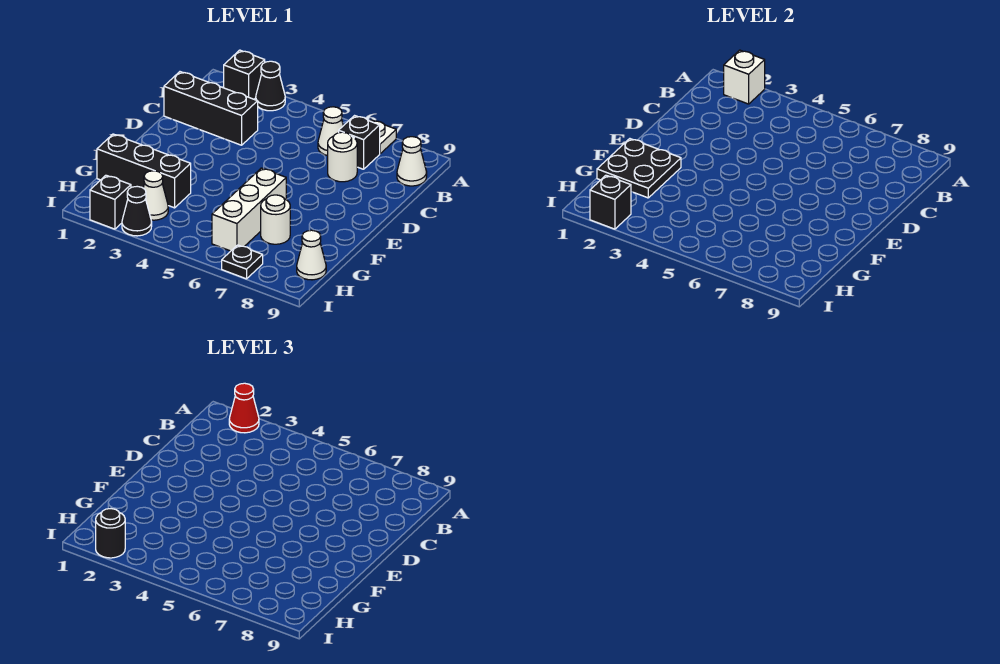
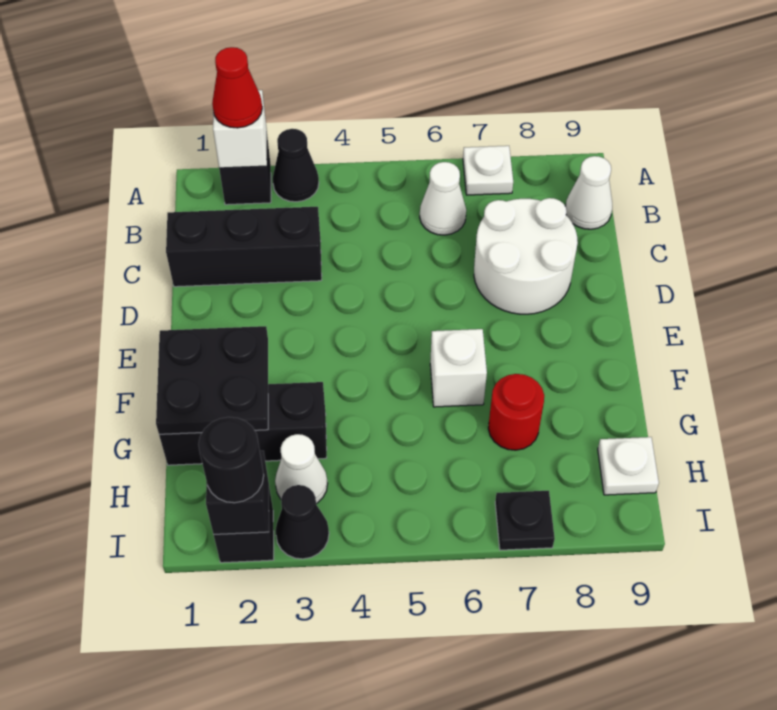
black 1x1 brick [339,116,380,169] -> none
white 1x1 round brick [328,132,357,182] -> white 2x2 round brick [474,198,578,314]
white 1x3 brick [212,168,286,251] -> white 1x1 brick [430,329,487,407]
white 1x1 round brick [261,195,290,244] -> red 1x1 round brick [488,374,544,450]
white 1x1 cone [297,230,326,280] -> white 1x1 plate [598,437,659,495]

